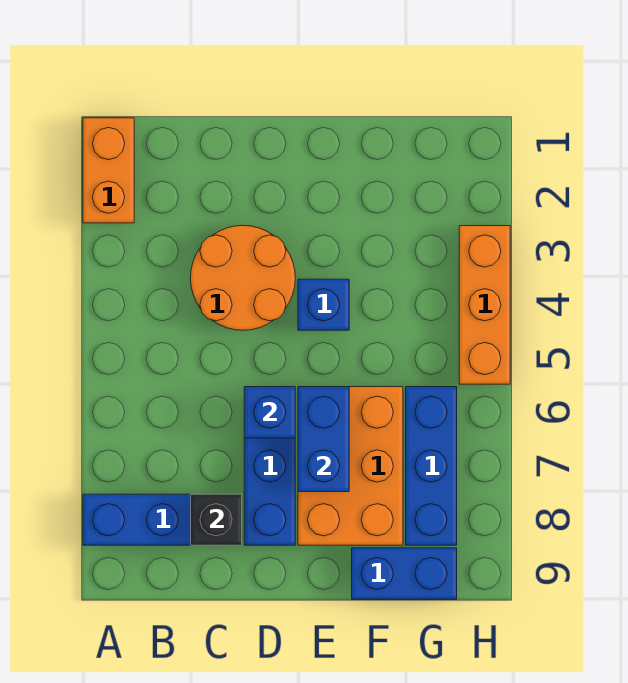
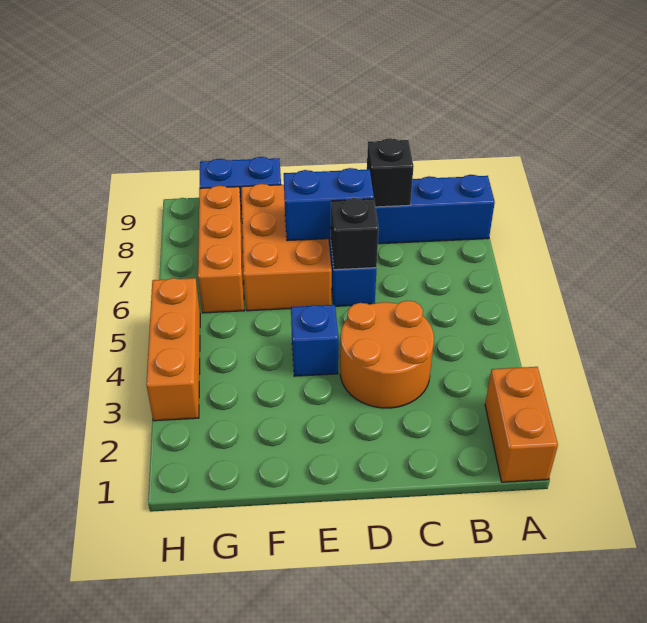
blue 1x1 brick [244,387,295,438] -> black 1x1 brick [331,198,379,270]
blue 1x2 brick [298,387,349,492] -> blue 1x2 brick turned to [284,168,374,241]
blue 1x3 brick [406,387,457,545] -> orange 1x3 brick [198,186,244,313]

